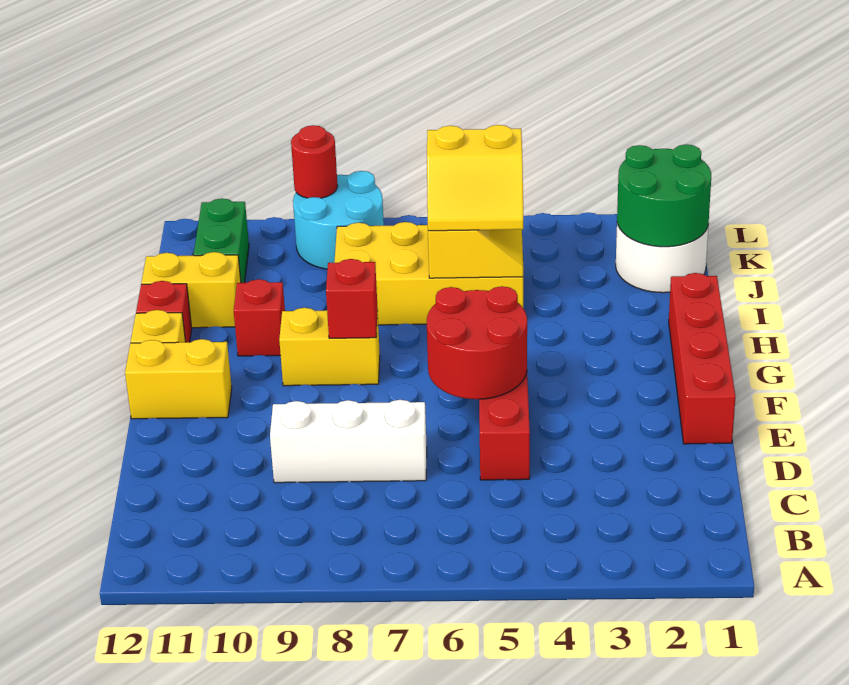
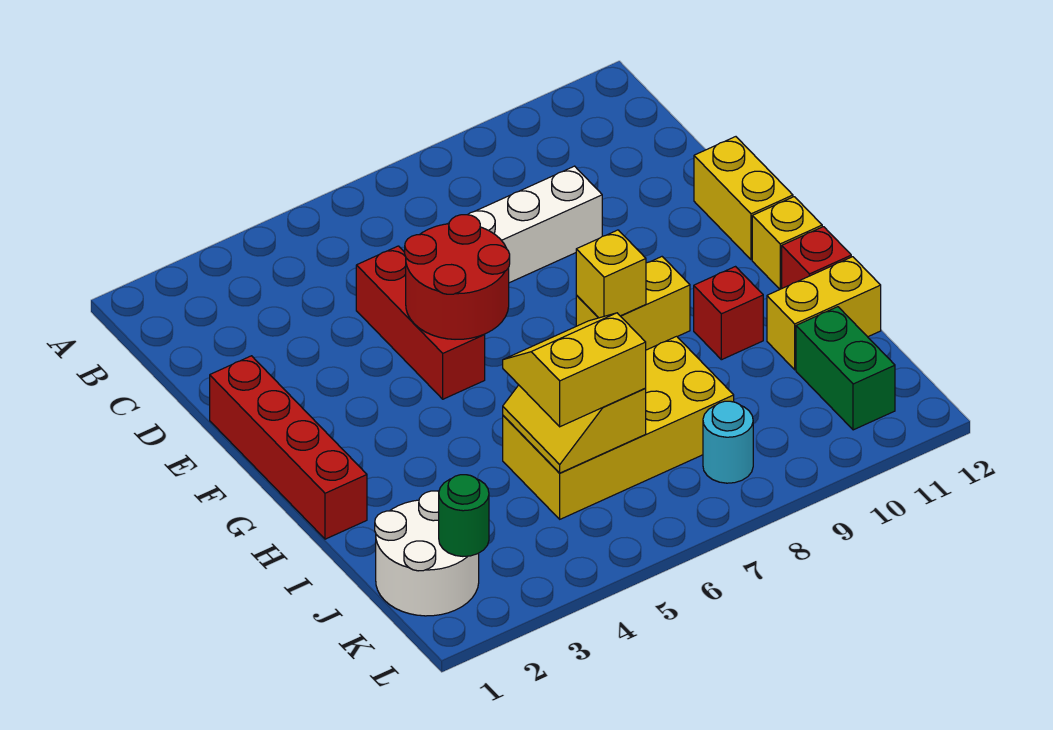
yellow 1x2 brick [125,339,232,419] -> yellow 1x2 brick turned to [694,137,793,260]
red 1x1 brick [326,259,378,338] -> yellow 1x1 brick [576,230,646,318]
green 2x2 round brick [617,144,711,247] -> green 1x1 round brick [439,475,489,556]
cyan 2x2 round brick [293,171,384,269] -> cyan 1x1 round brick [703,401,753,483]
red 1x1 round brick [291,125,338,198] -> none

